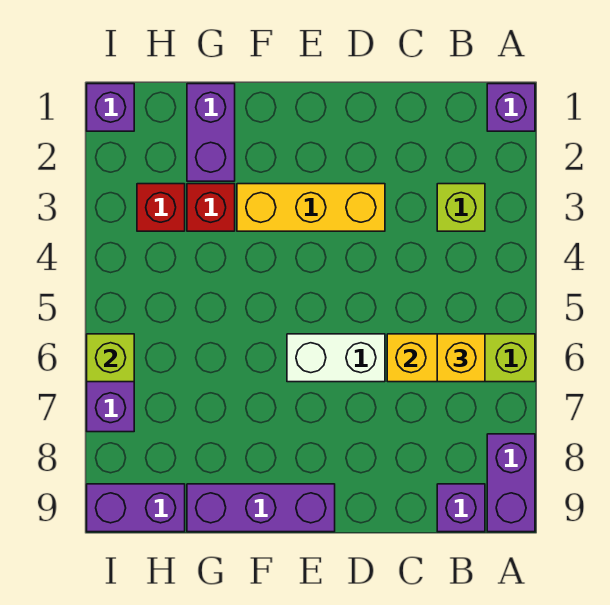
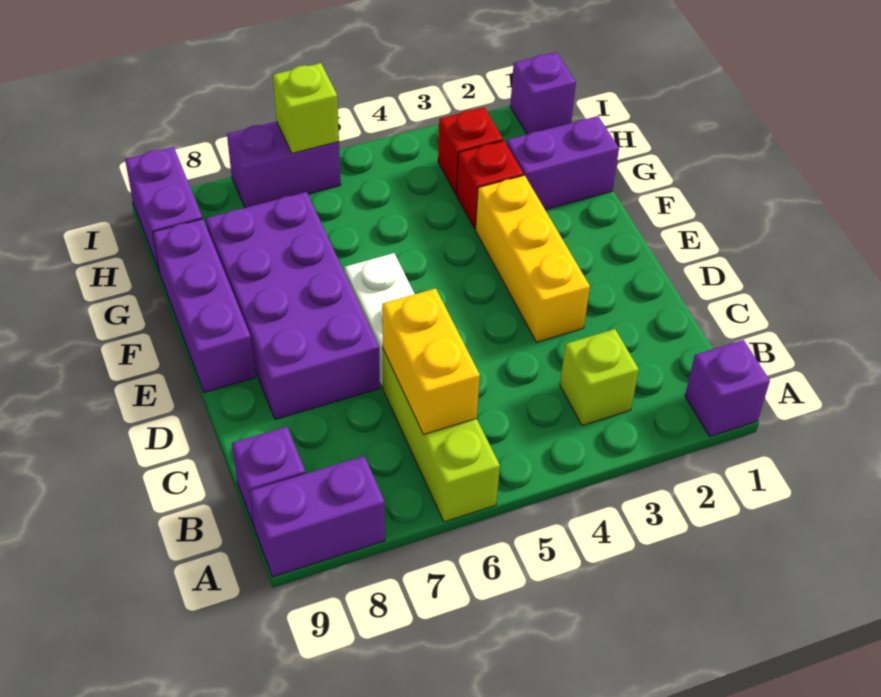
yellow 1x1 brick [437,334,485,382] -> none
none -> purple 2x4 brick [206,192,380,419]

